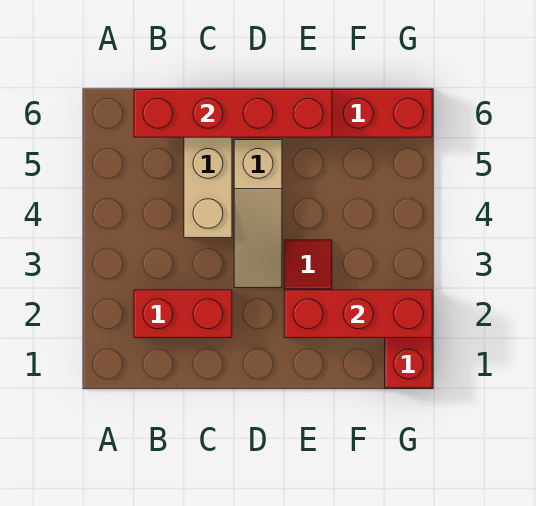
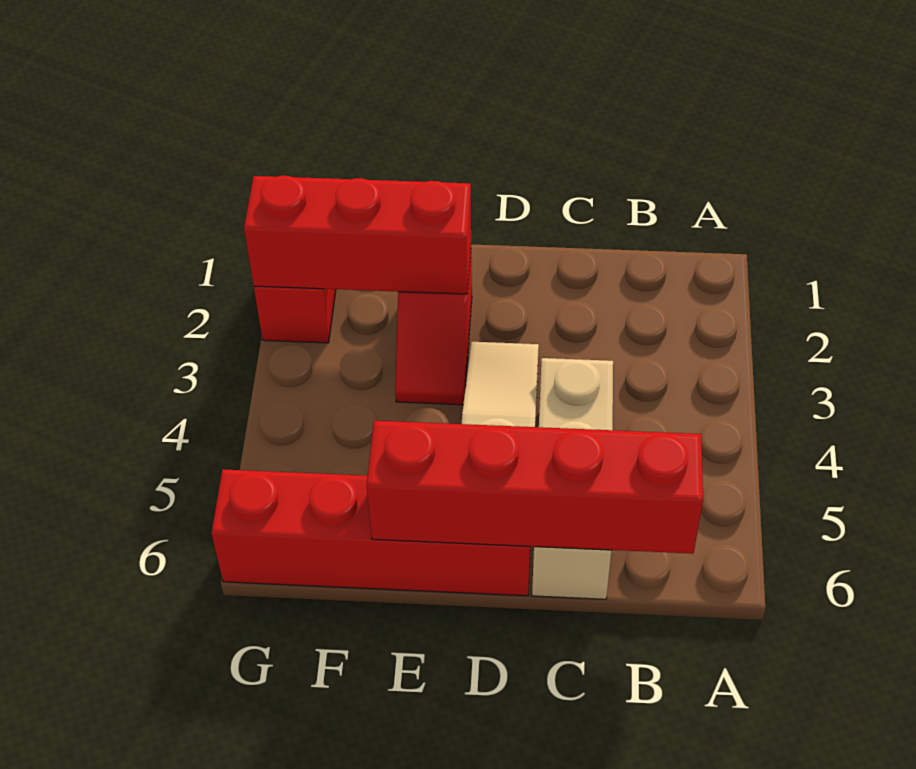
red 1x2 brick [134,290,232,338] -> none

